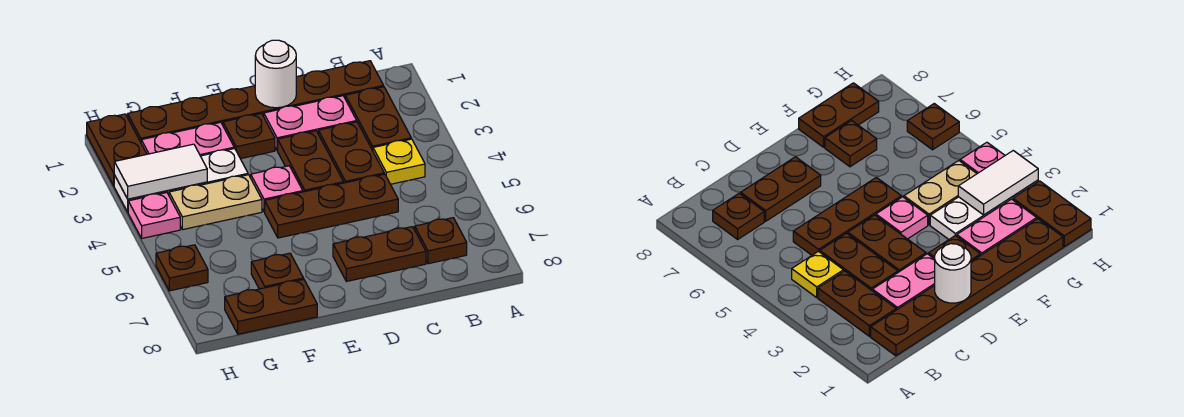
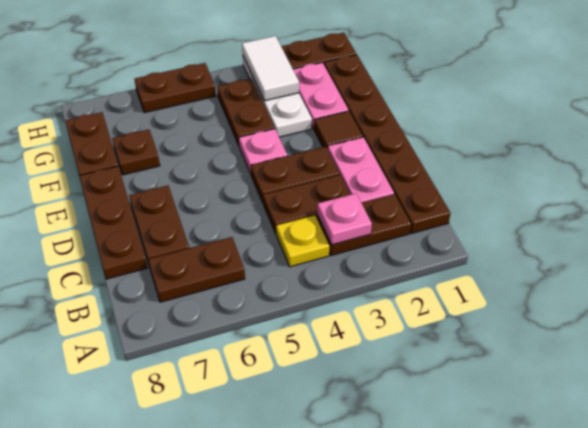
brown 1x1 plate [415,218,467,264] -> brown 1x2 plate [148,237,245,302]
brown 1x3 plate [265,174,398,238] -> brown 1x3 plate moved to [79,166,148,279]
white 1x1 round brick [255,40,296,108] -> none
brown 1x1 plate [223,113,275,159] -> brown 1x1 tile [314,111,363,149]
tan 1x2 plate [169,175,262,230] -> brown 1x2 plate [217,79,275,146]
pink 1x1 plate [128,193,180,238] -> pink 1x1 plate moved to [317,193,372,245]
brown 1x1 plate [156,245,208,291] -> brown 1x2 plate [135,63,216,113]

